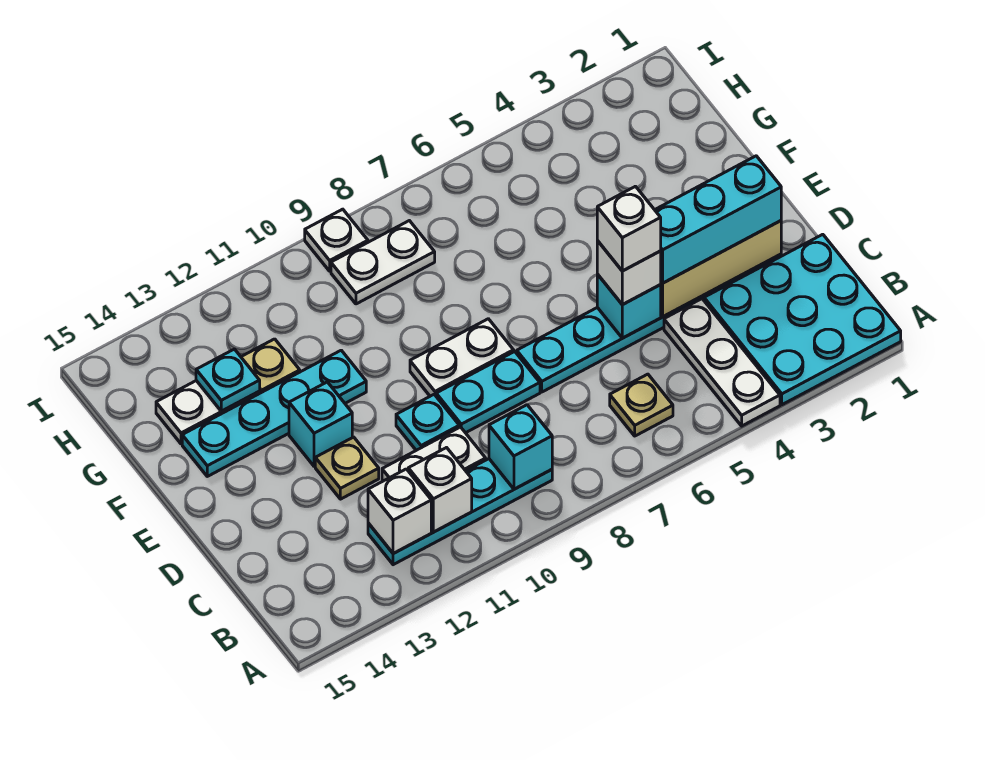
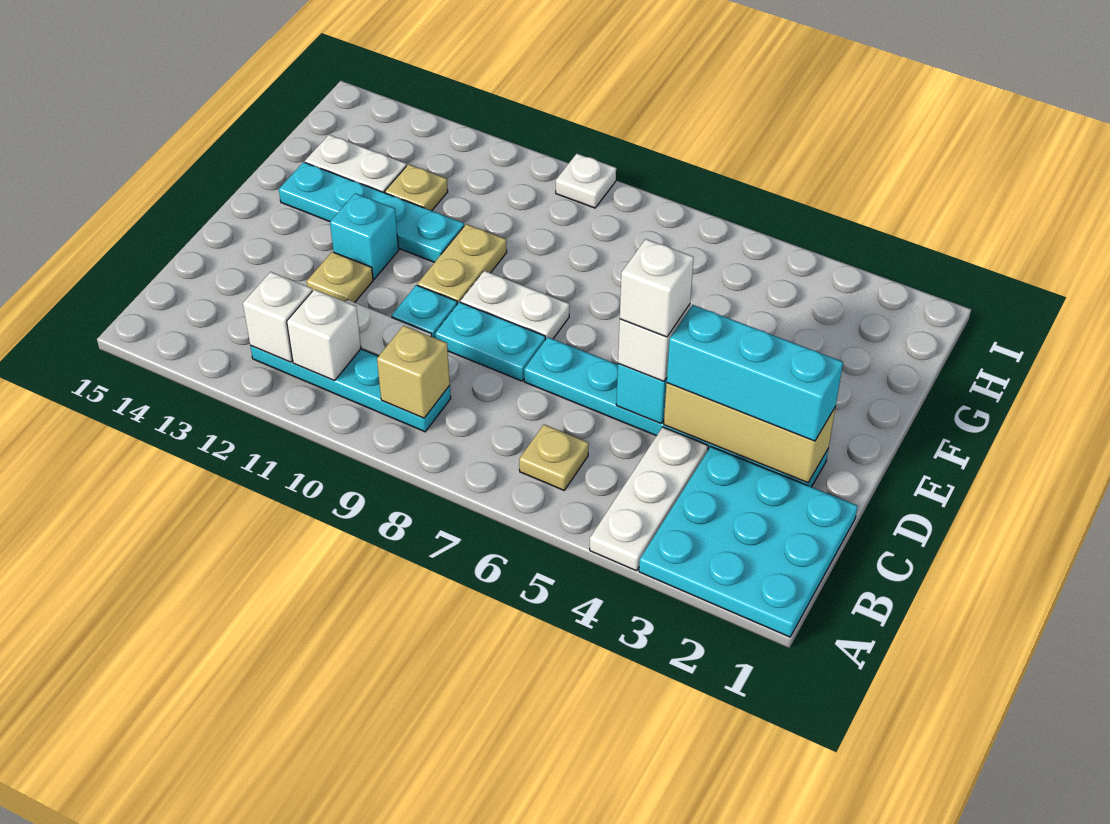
cyan 1x1 brick [489,405,552,489] -> tan 1x1 brick [377,325,450,418]
none -> tan 1x2 plate [418,224,507,304]
cyan 1x1 plate [196,349,260,411] -> none
white 1x2 plate [331,221,435,304] -> none

